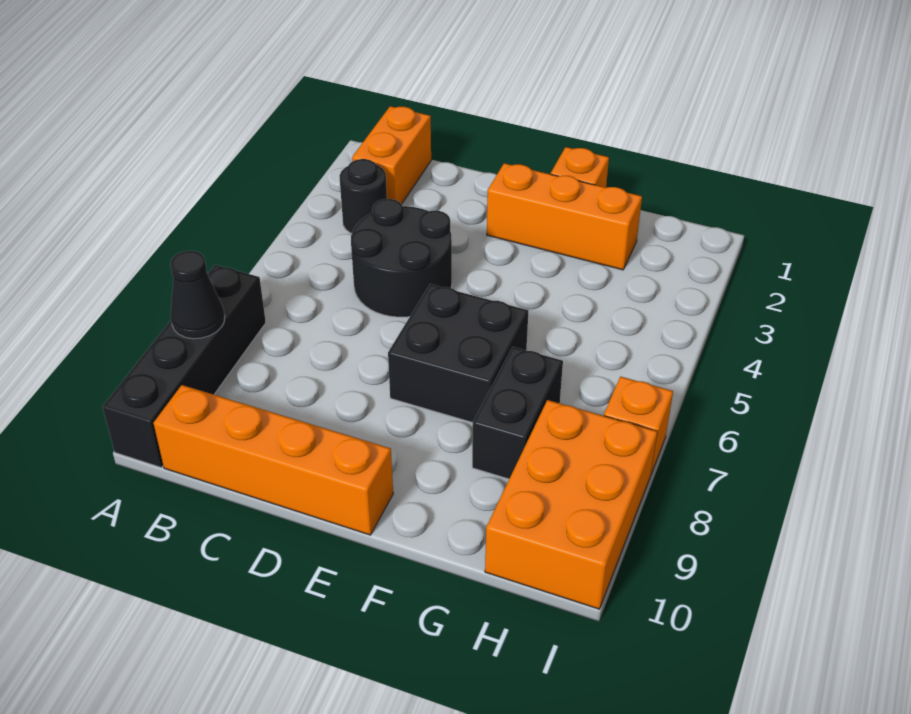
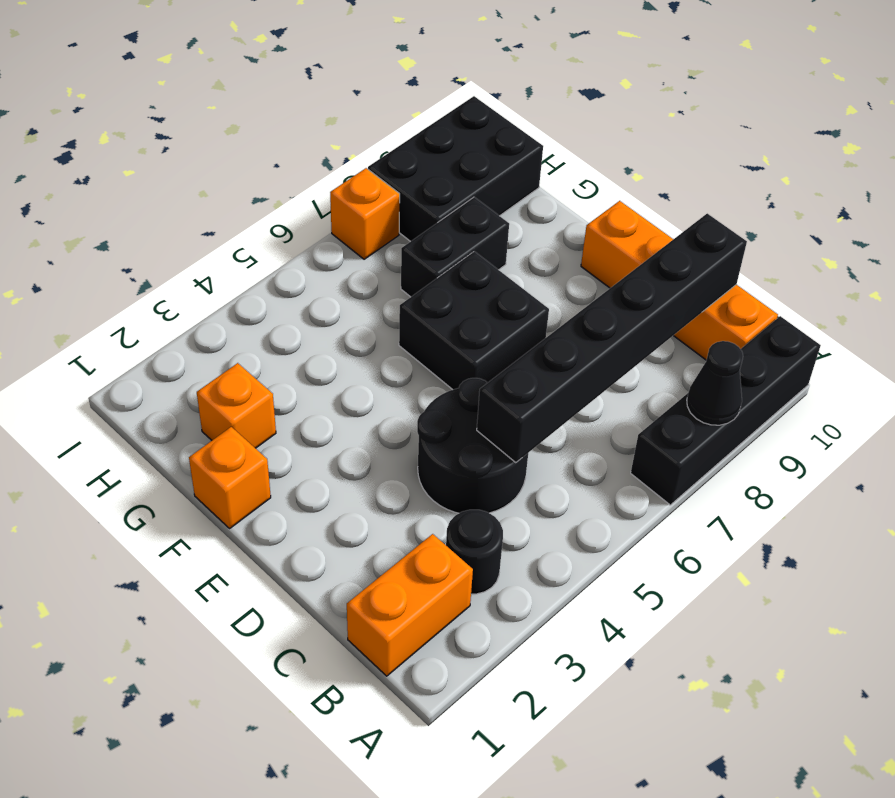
none -> black 1x6 brick [477,214,747,463]
orange 1x3 brick [487,163,642,270] -> orange 1x1 brick [197,363,276,448]
orange 2x3 brick [485,400,657,609] -> black 2x3 brick [368,96,543,242]

